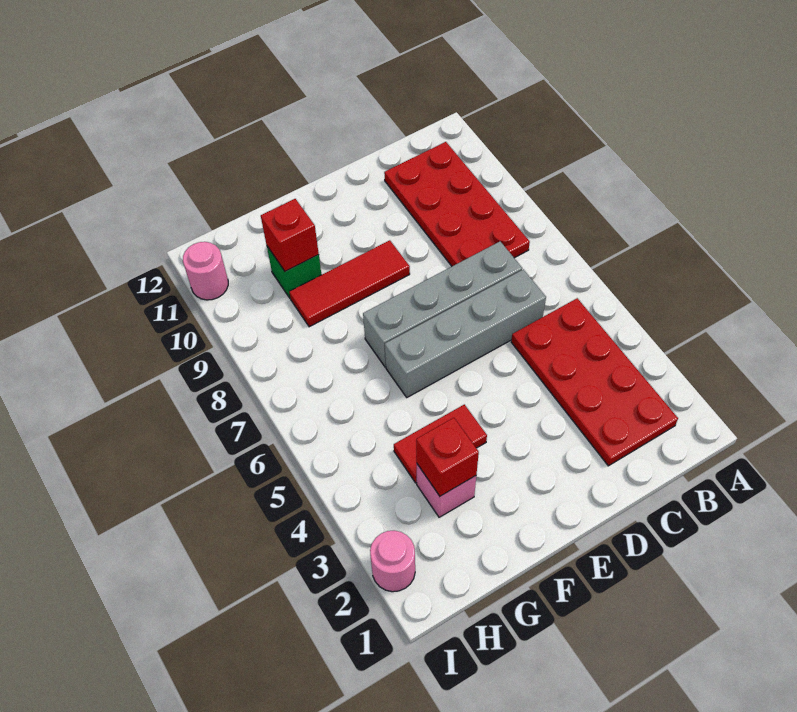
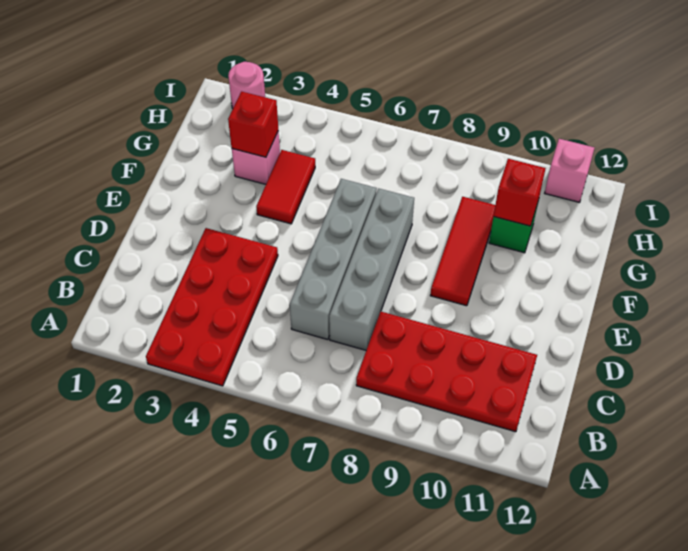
red 2x4 plate [511,298,678,466] -> red 2x4 plate turned to [146,228,278,386]
pink 1x1 round brick [183,242,228,300] -> pink 1x1 brick [545,139,594,202]

